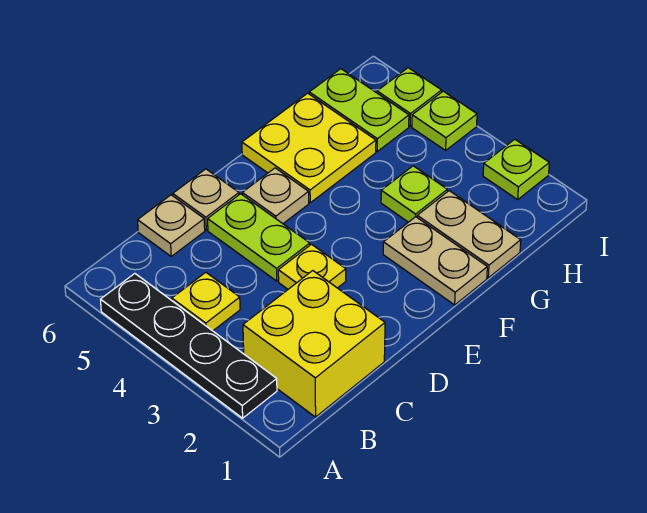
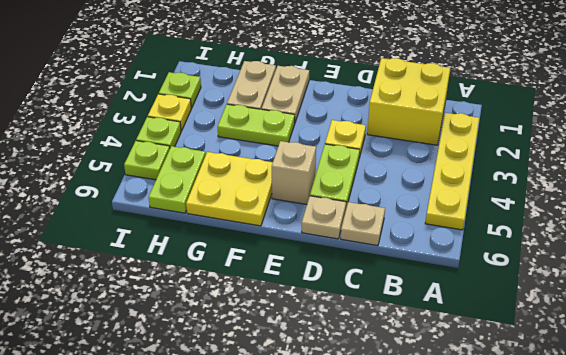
black 1x4 plate [100,274,277,418] -> yellow 1x4 plate [425,113,479,230]
yellow 1x1 plate [172,272,240,331] -> yellow 1x1 plate moved to [148,94,191,131]
tan 1x1 plate [242,168,309,224] -> tan 1x1 brick [272,141,316,204]
lime 1x1 plate [381,166,447,222] -> lime 1x2 plate [218,104,295,146]

